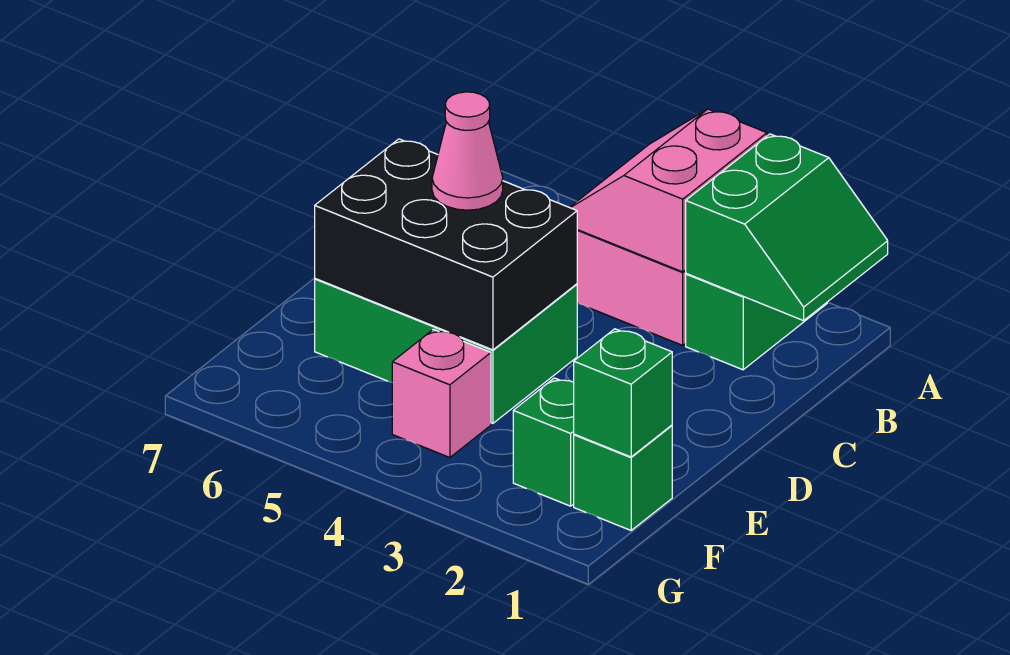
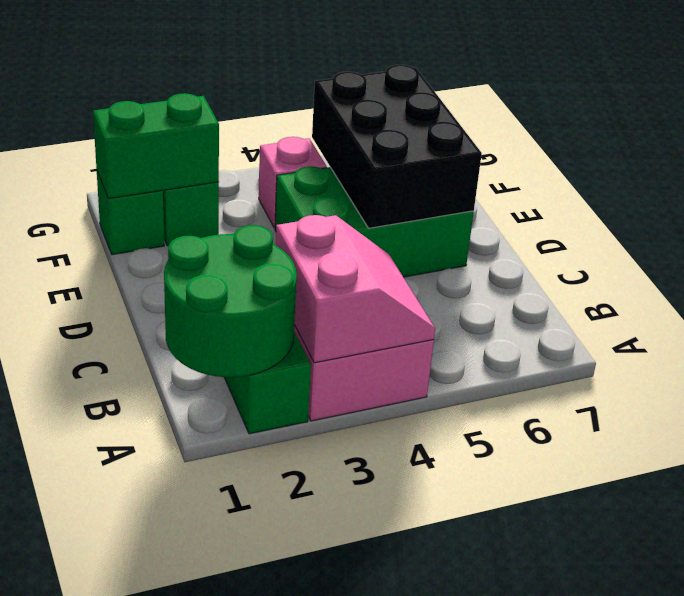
green 2x2 slope [686,134,888,321] -> green 2x2 round brick [164,225,297,377]
black 2x3 brick [315,139,577,350] -> black 2x3 brick turned to [312,65,482,228]
pink 1x1 cone [432,92,503,210] -> none
green 1x1 brick [574,329,672,457] -> green 1x2 brick [93,93,219,199]

